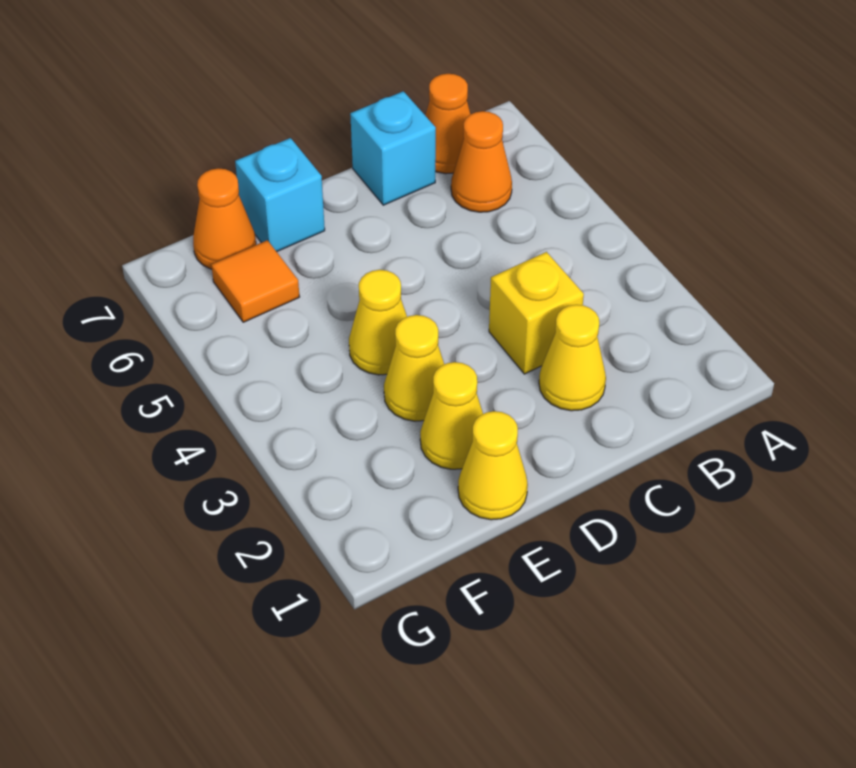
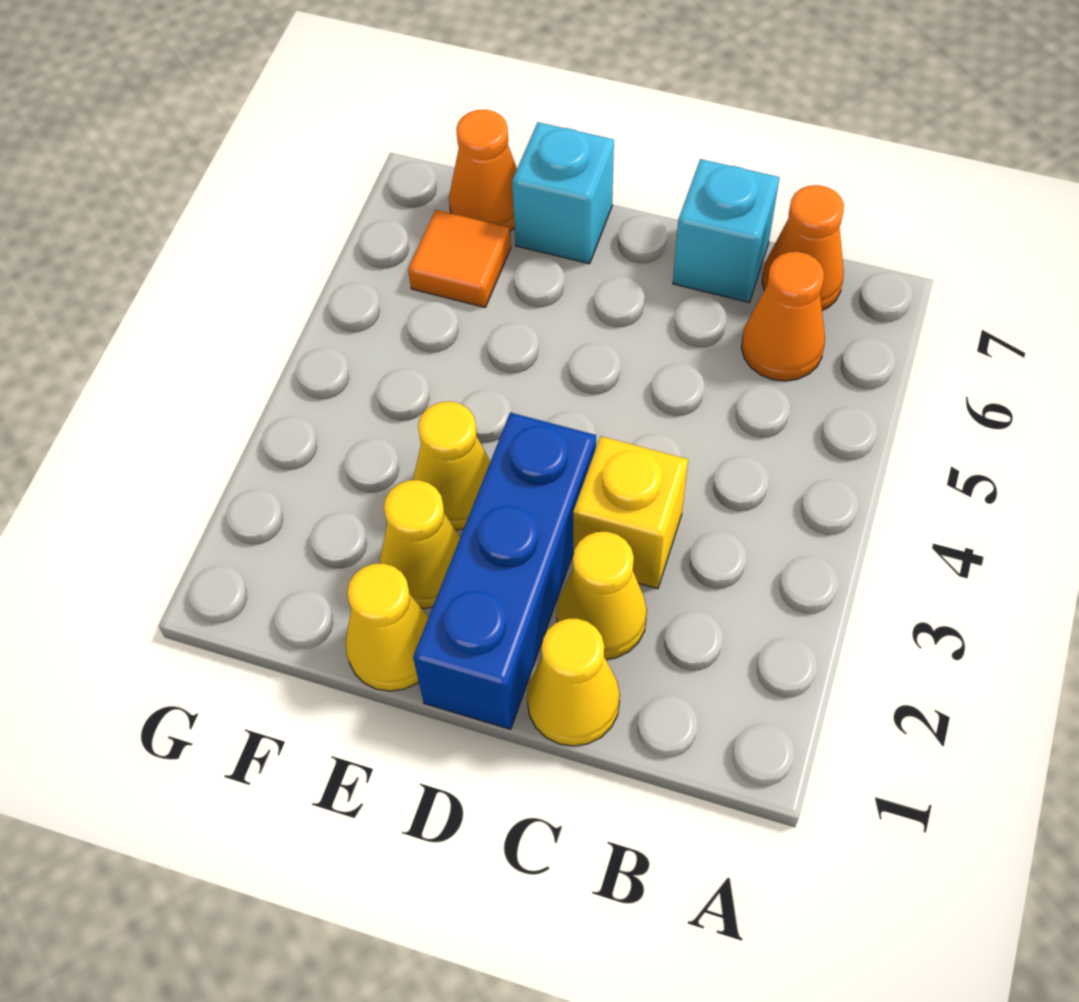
none -> blue 1x3 brick [413,413,596,729]
yellow 1x1 cone [349,270,407,375] -> yellow 1x1 cone moved to [527,618,620,746]

